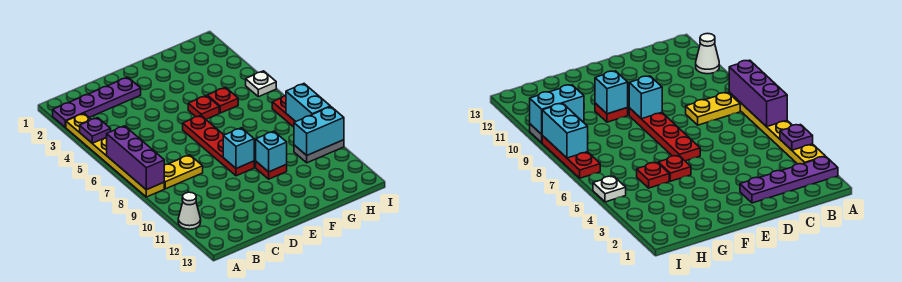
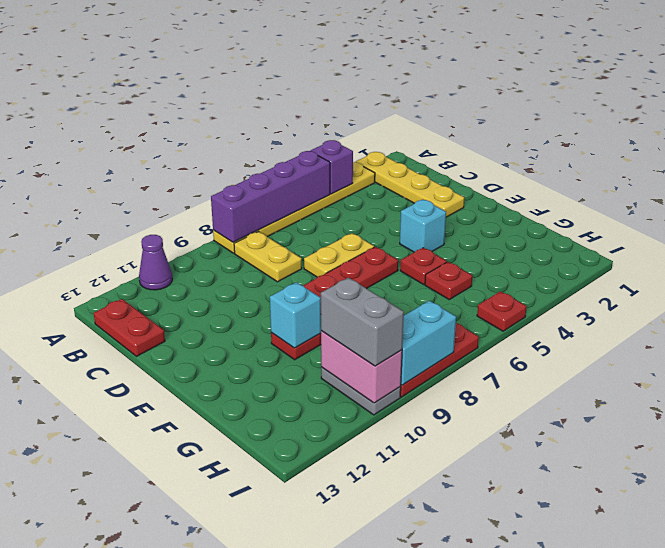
purple 1x4 plate [53,77,141,128] -> yellow 1x4 plate [356,152,464,217]
purple 1x1 plate [80,118,111,143] -> purple 1x1 brick [311,140,353,194]
purple 1x3 brick [107,126,164,190] -> purple 1x4 brick [211,151,330,242]
white 1x1 cone [178,192,201,229] -> purple 1x1 cone [139,235,172,290]
none -> red 1x2 plate [94,299,165,356]
none -> yellow 1x2 plate [304,233,374,277]
cyan 1x1 brick [223,128,254,168] -> cyan 1x1 brick moved to [400,200,446,252]
cyan 1x2 brick [294,107,344,155] -> pink 1x2 brick [321,331,402,403]
none -> grey 1x2 brick [320,278,404,366]
white 1x1 plate [246,71,276,97] -> red 1x1 plate [477,291,527,331]

